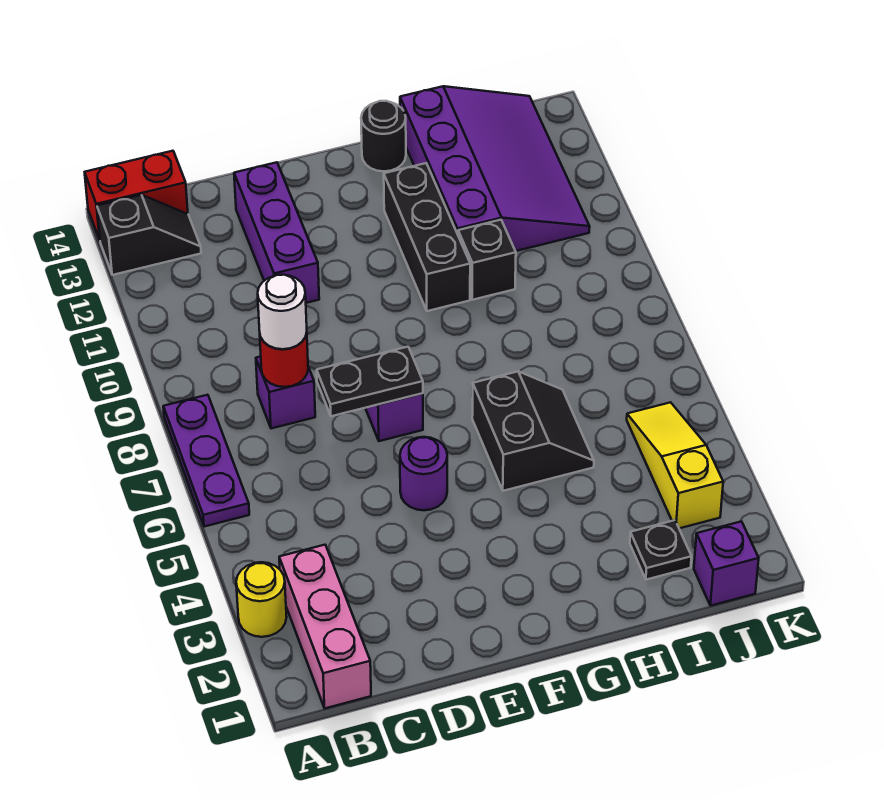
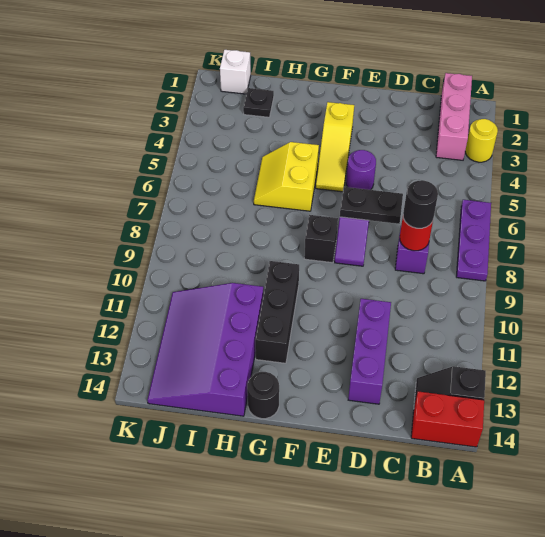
white 1x1 round brick [258,275,307,349] -> black 1x1 round brick [403,180,438,228]
black 2x2 slope [472,372,594,491] -> yellow 2x2 slope [254,142,319,211]
black 1x1 brick [458,220,516,300] -> black 1x1 brick moved to [304,215,338,263]
purple 1x1 brick [694,521,759,606] -> white 1x1 brick [220,50,251,94]
yellow 1x3 slope [627,402,723,528] -> yellow 1x3 slope moved to [316,102,354,192]

